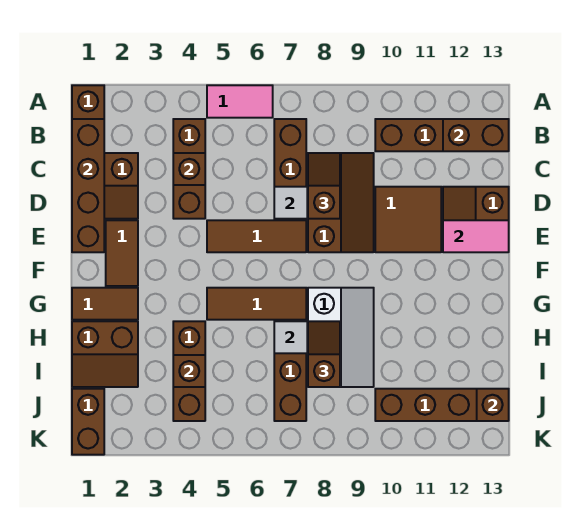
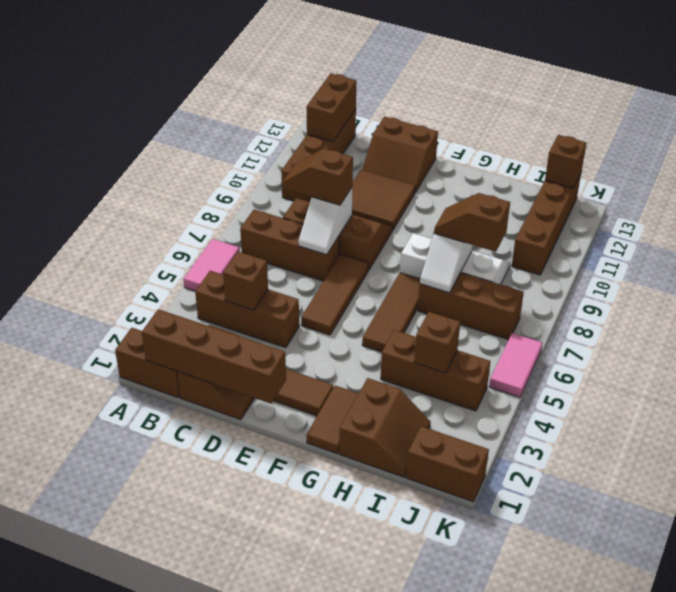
pink 1x2 tile [443,220,509,252] -> pink 1x2 tile moved to [489,333,542,397]

